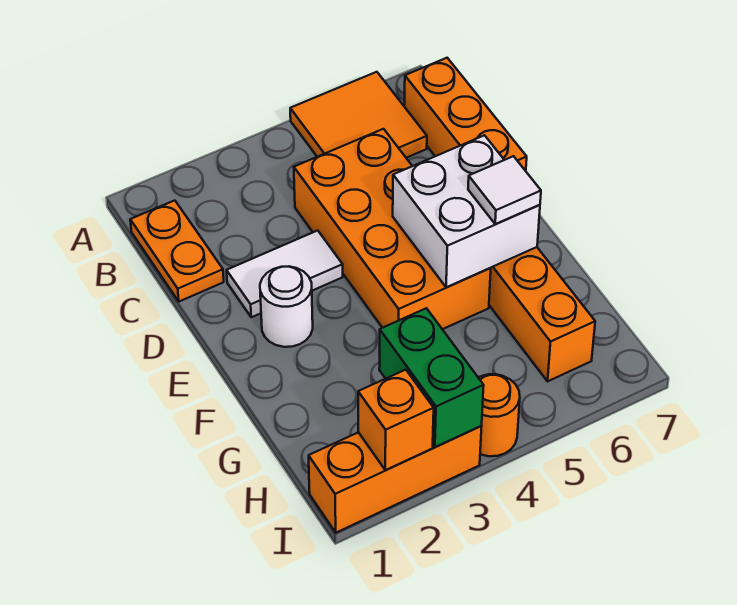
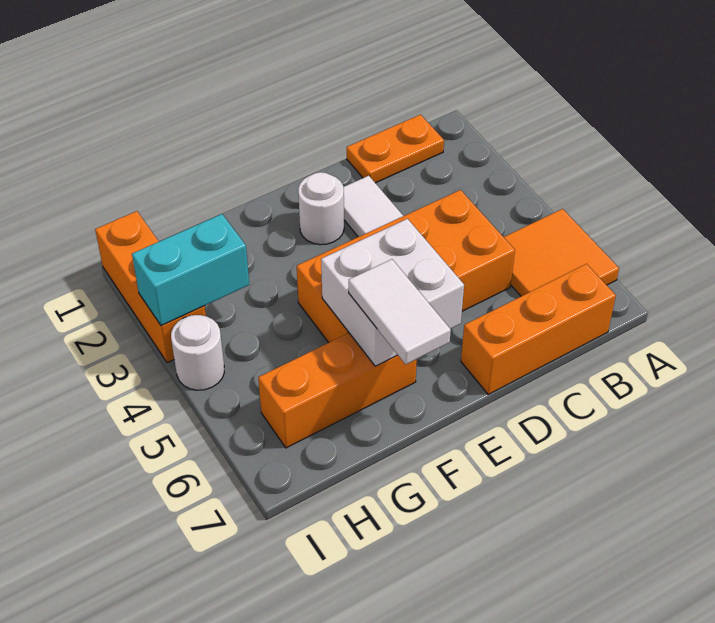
white 1x1 tile [468,156,541,224] -> white 1x2 tile [349,259,451,364]
green 1x2 brick [379,308,484,447] -> cyan 1x2 brick [132,214,249,326]
orange 1x1 brick [358,370,434,470] -> none
orange 1x1 round brick [478,374,520,456] -> white 1x1 round brick [171,315,224,390]

